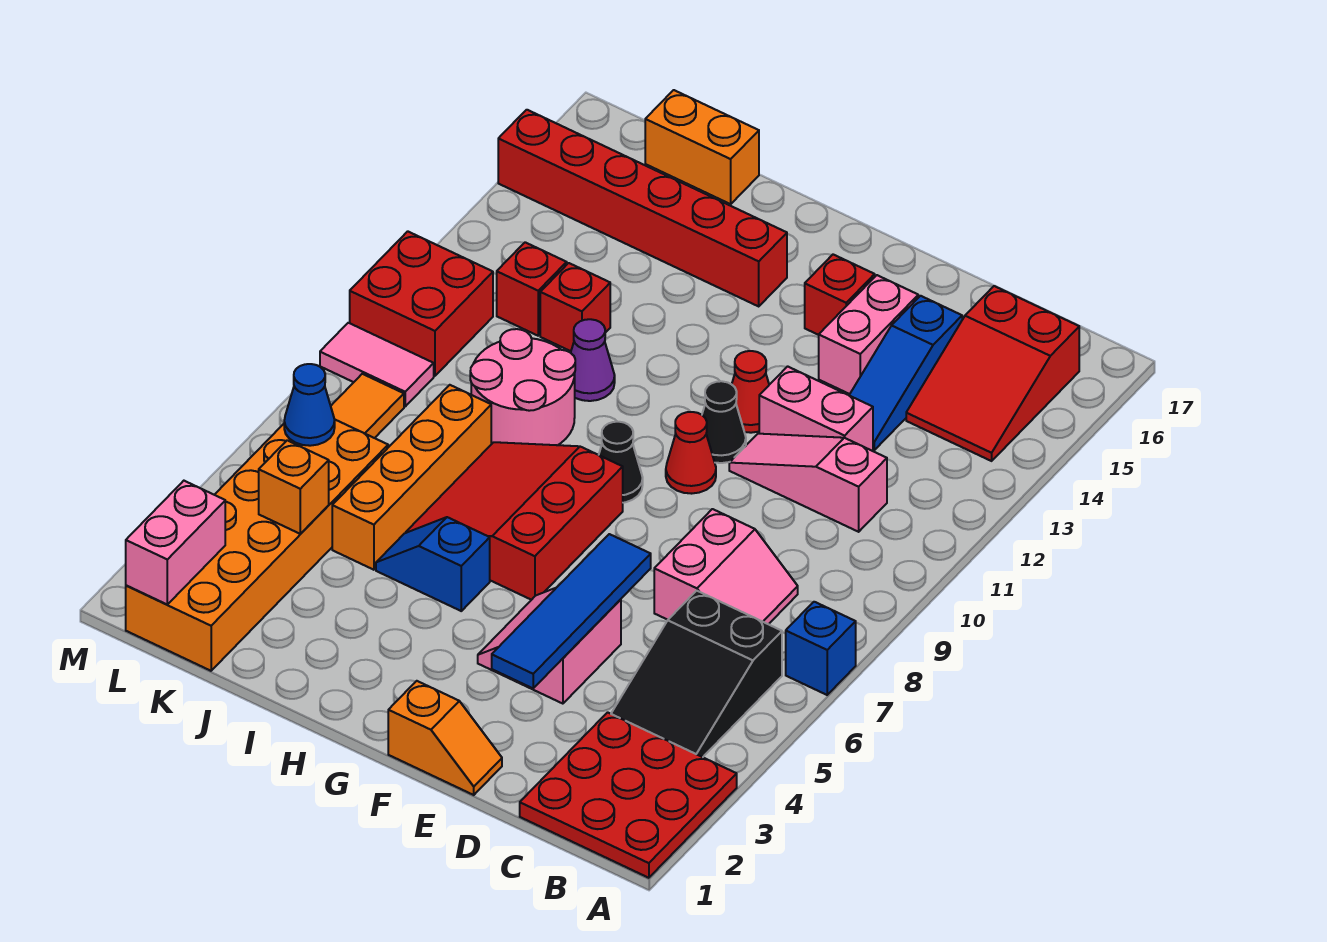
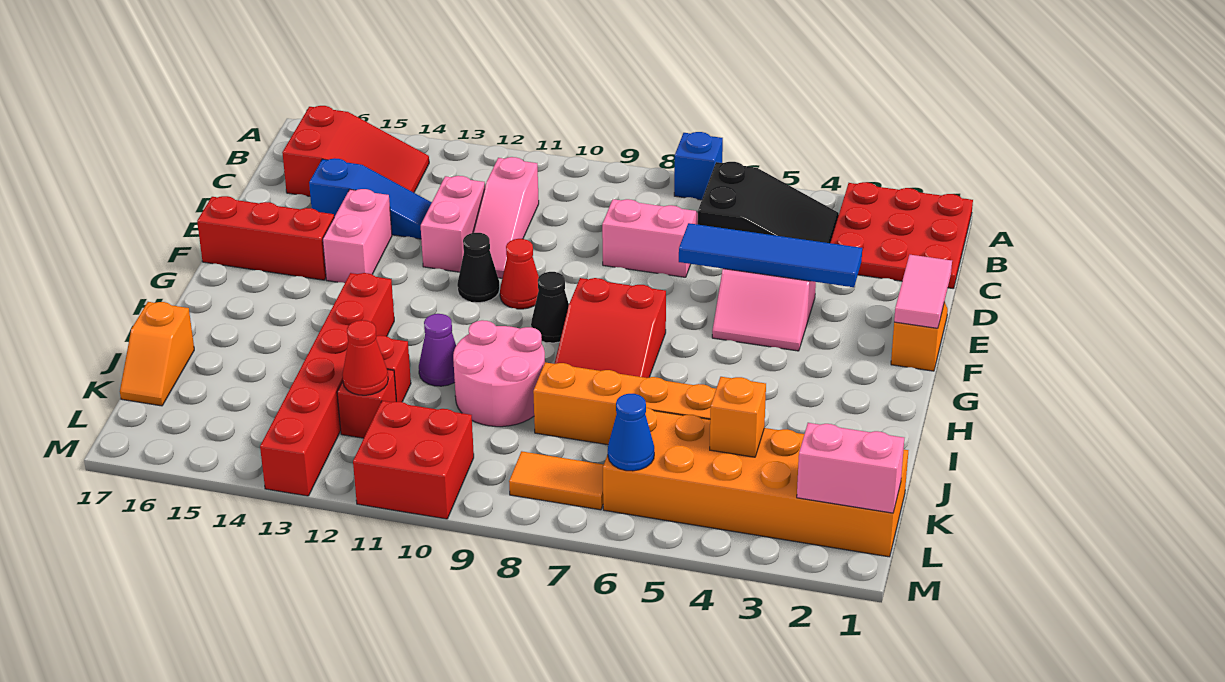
pink 1x2 brick [819,275,918,394] -> pink 1x2 brick turned to [323,189,392,283]
red 1x1 cone [732,351,769,433] -> red 1x1 cone moved to [342,320,388,395]
red 1x1 brick [805,255,875,335] -> red 1x3 brick [197,196,334,280]
red 3x3 slope [406,442,623,600] -> red 2x3 slope [555,278,666,378]
blue 1x2 slope [376,517,490,611] -> none
red 1x6 brick [498,110,787,306] -> red 1x6 brick moved to [260,273,394,496]
orange 1x2 brick [645,90,759,204] -> orange 1x2 slope [120,302,194,406]
pink 1x2 tile [320,323,434,406] -> pink 1x2 tile moved to [894,255,952,328]

